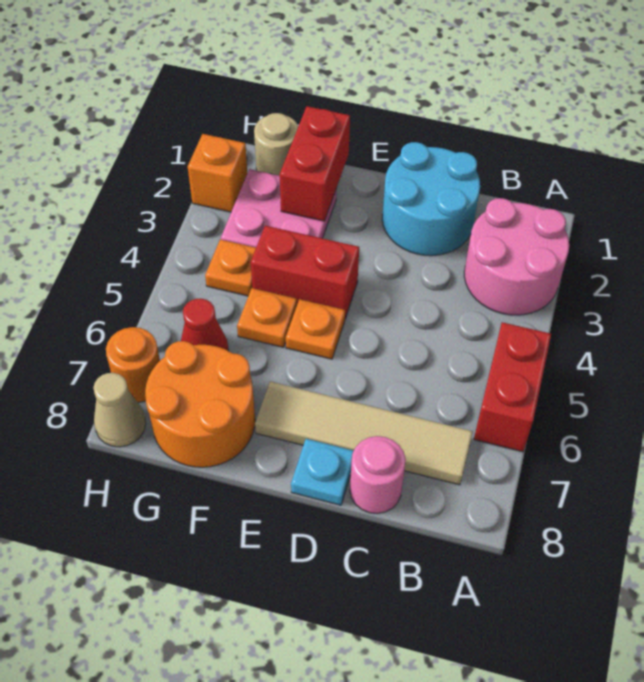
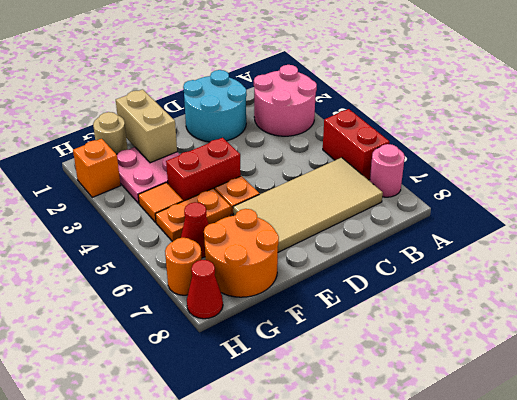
tan 1x4 tile [255,382,473,485] -> tan 2x4 tile [233,157,383,252]
pink 1x1 round brick [350,436,406,514] -> pink 1x1 round brick moved to [370,144,405,197]
cyan 1x1 plate [291,439,353,505] -> none
red 1x2 brick [280,106,350,221] -> tan 1x2 brick [116,89,177,163]
orange 1x1 plate [237,288,297,347] -> orange 1x2 plate [155,189,231,242]
orange 1x1 plate [205,239,256,296] -> orange 1x1 tile [138,183,183,222]
tan 1x1 cone [93,373,146,447] -> red 1x1 cone [187,260,223,319]

